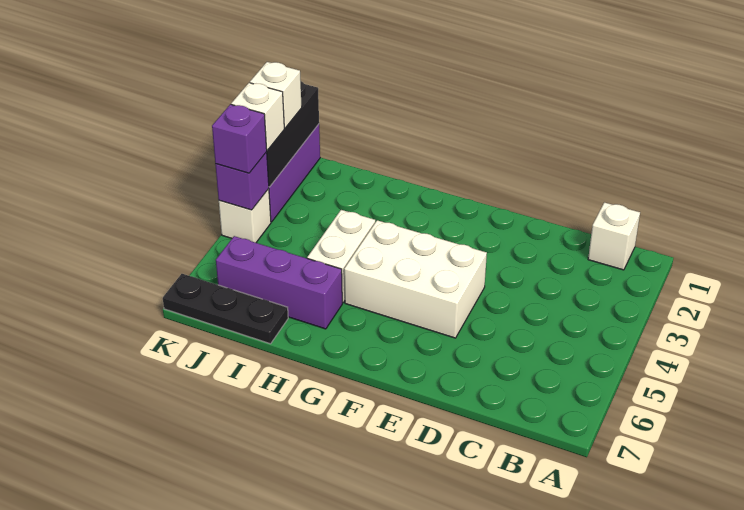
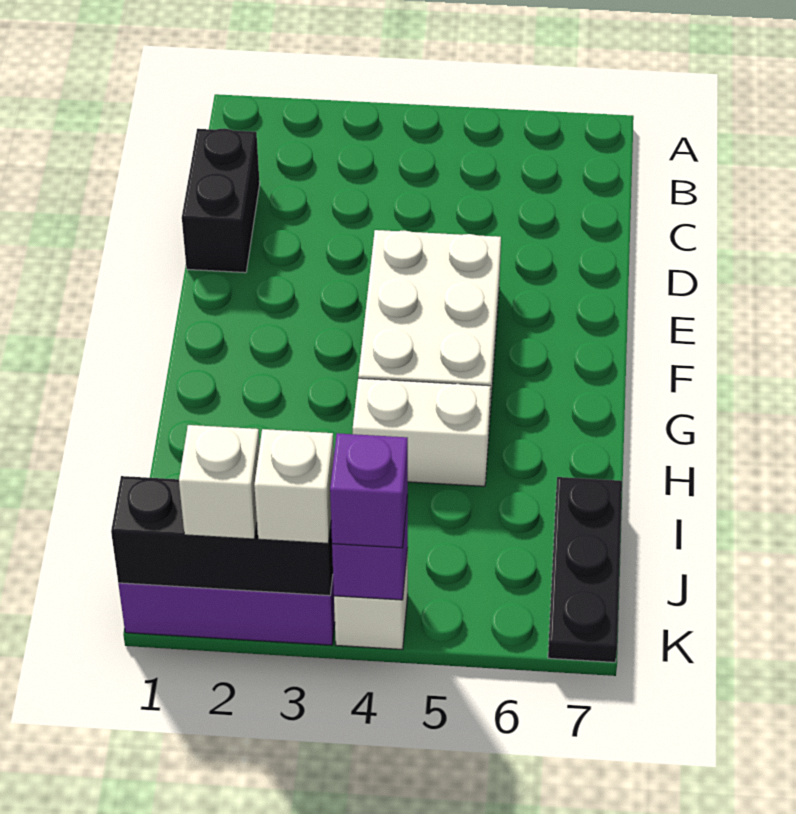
white 1x1 brick [588,202,640,270] -> none
none -> black 1x2 brick [182,128,260,273]
purple 1x3 brick [216,236,342,329] -> none

